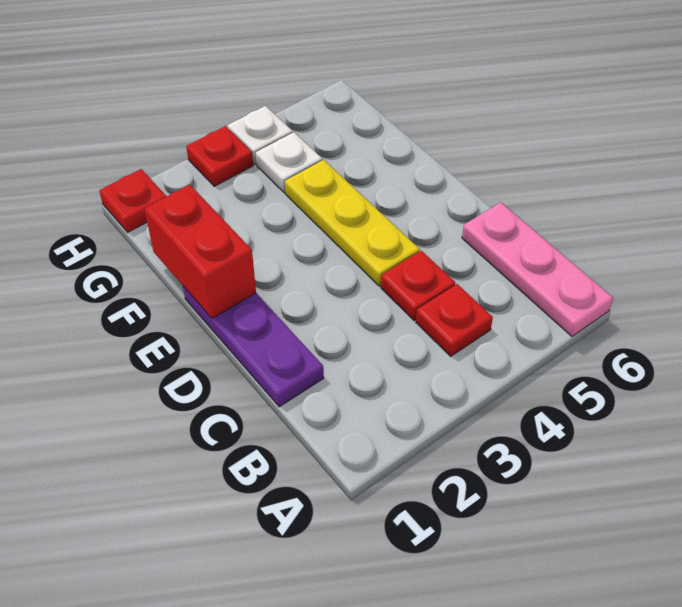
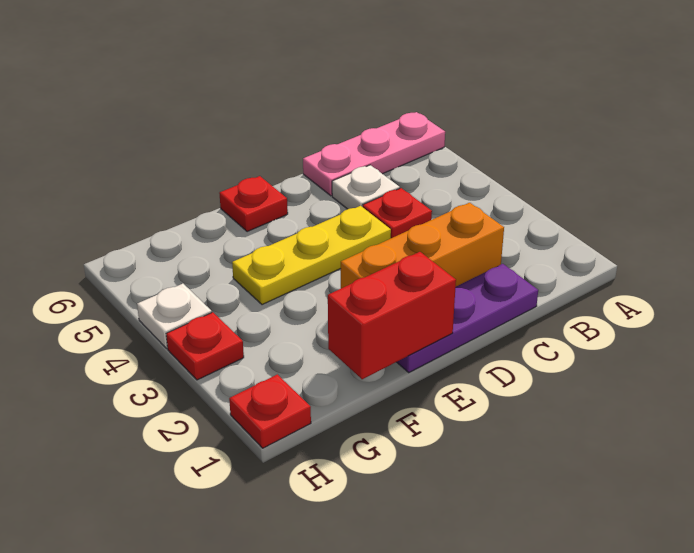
red 1x1 plate [416,284,493,356] -> red 1x1 plate moved to [219,176,288,232]
none -> orange 1x3 brick [341,203,504,288]
white 1x1 plate [256,132,322,193] -> white 1x1 plate moved to [332,165,400,209]

